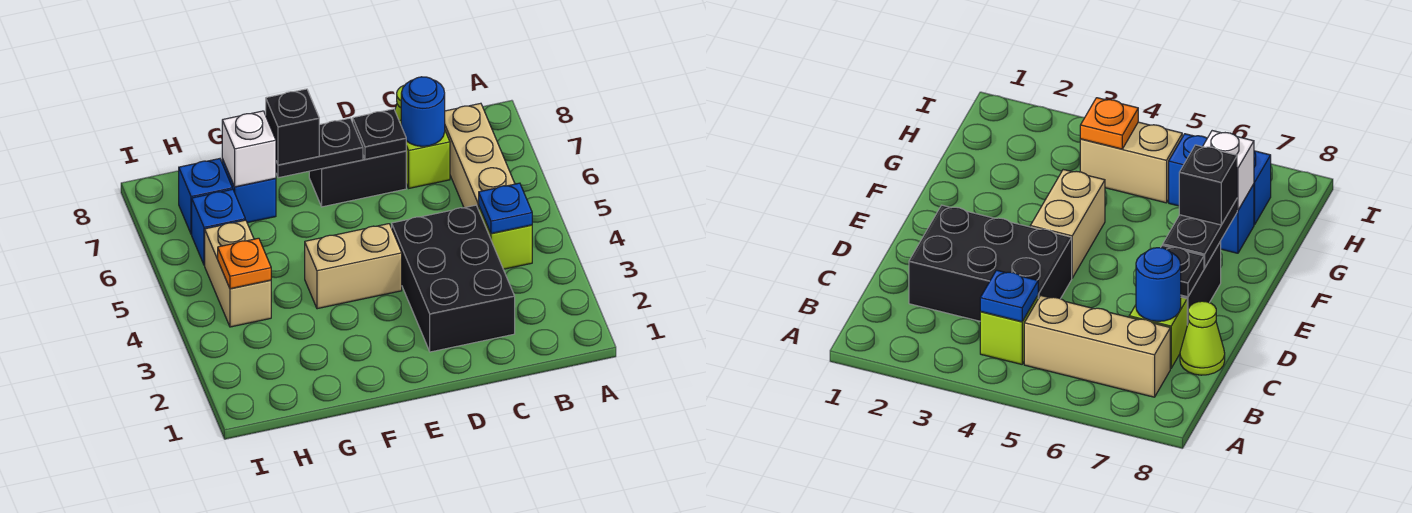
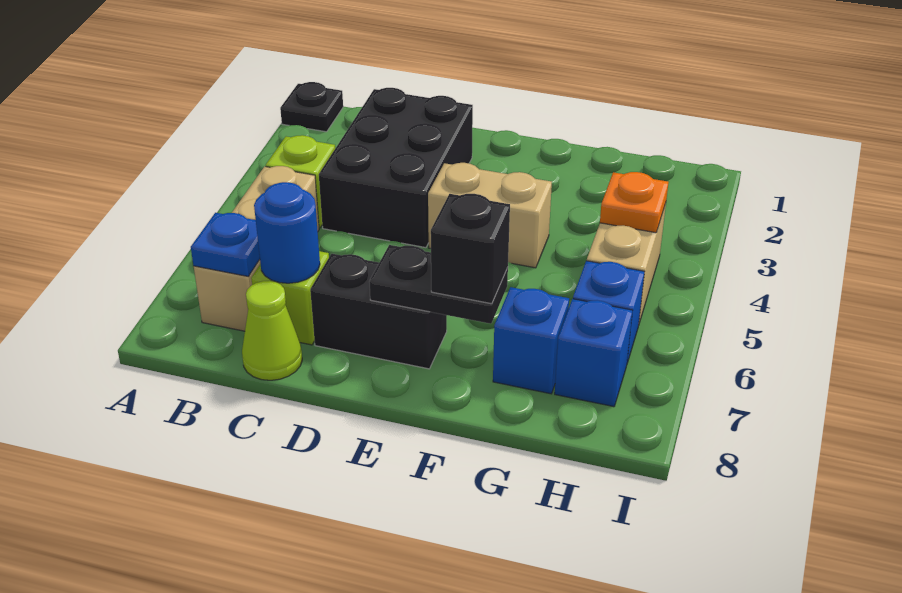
blue 1x1 plate [479,183,532,234] -> blue 1x1 plate moved to [191,213,260,276]
black 1x1 plate [353,109,406,159] -> black 1x1 plate moved to [280,82,343,132]
white 1x1 brick [222,111,276,187] -> none

